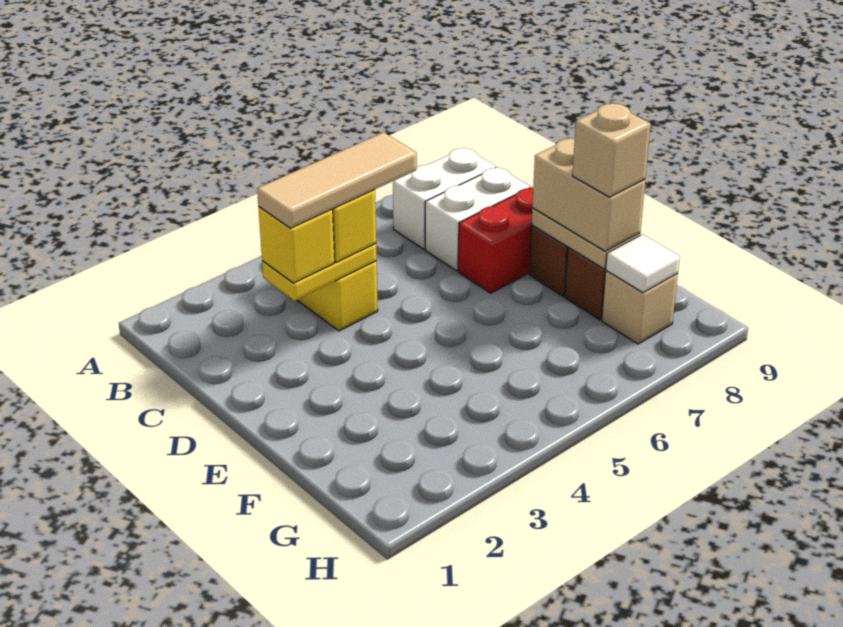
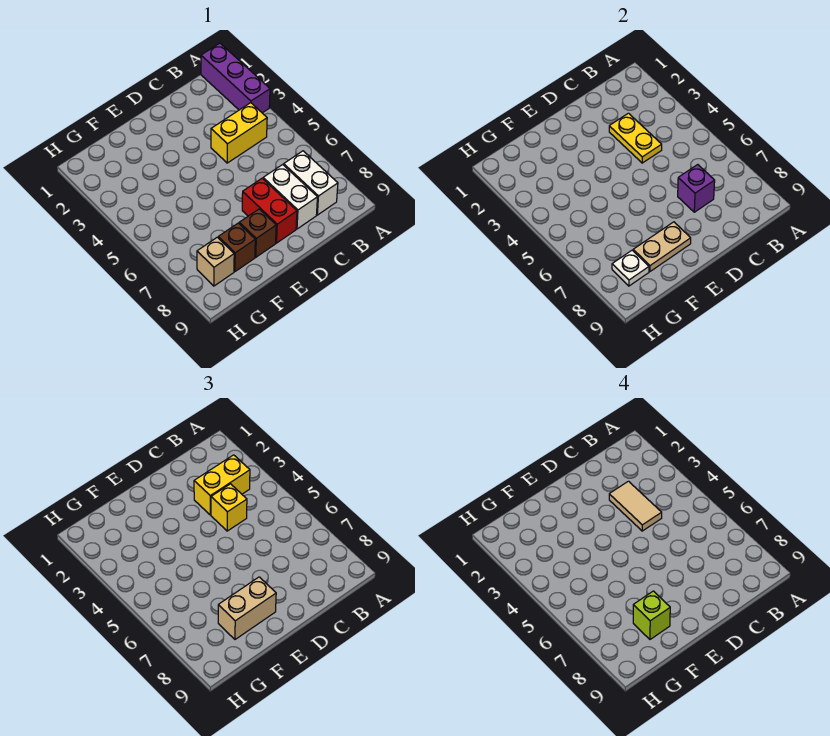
none -> purple 1x3 brick [201,43,270,113]
yellow 1x1 brick [258,207,334,283] -> yellow 1x2 brick [194,455,250,515]
tan 1x3 tile [257,132,417,228] -> tan 1x2 tile [609,481,662,531]
none -> purple 1x1 brick [678,165,715,212]
tan 1x1 brick [572,103,650,197] -> lime 1x1 brick [633,591,670,639]
white 1x1 tile [606,234,680,293] -> white 1x1 plate [612,250,649,286]

